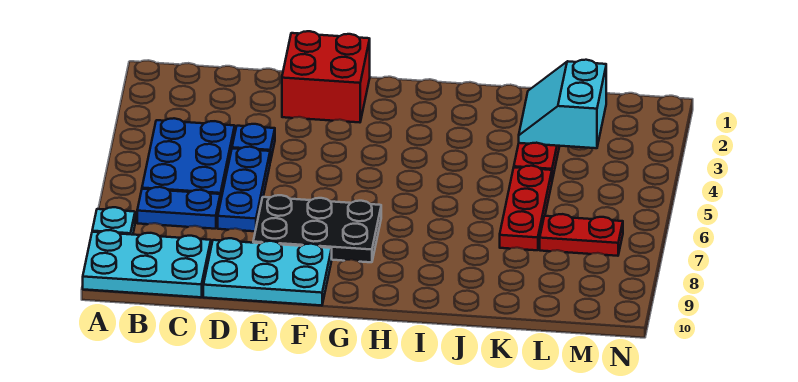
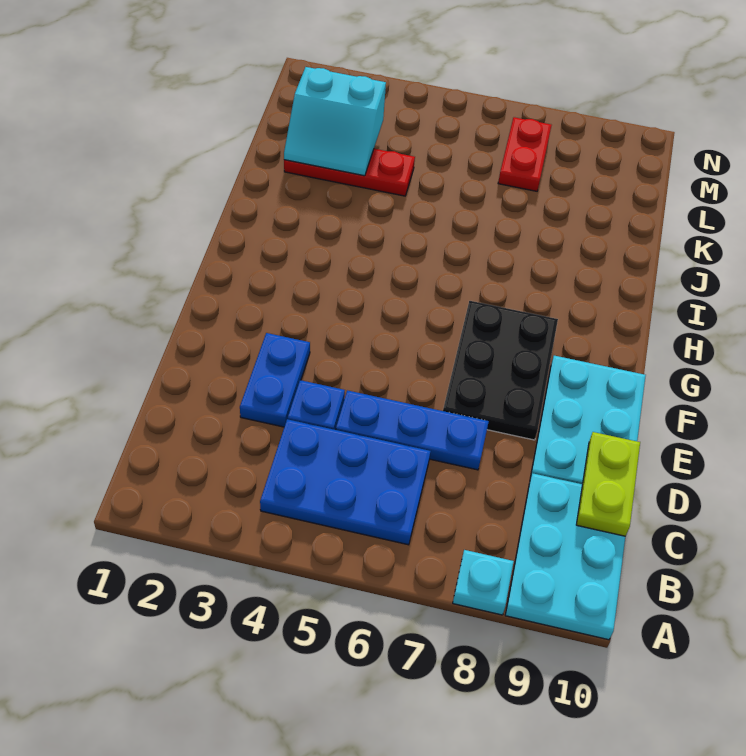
blue 1x2 plate [137,187,220,229] -> blue 1x2 plate moved to [240,333,310,427]
none -> lime 1x2 plate [576,432,640,536]
red 2x2 brick [282,31,370,122] -> none
red 1x3 plate [500,166,552,250] -> none

